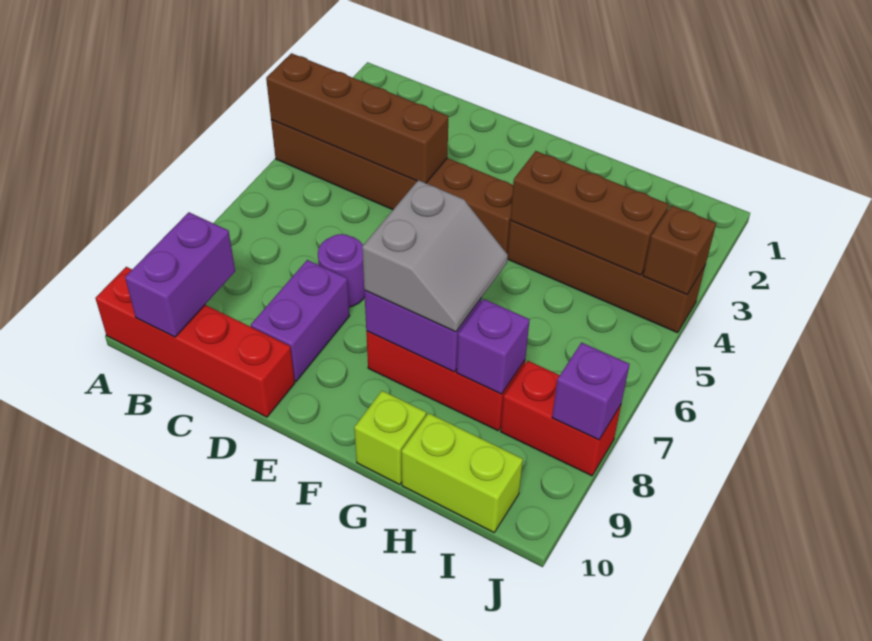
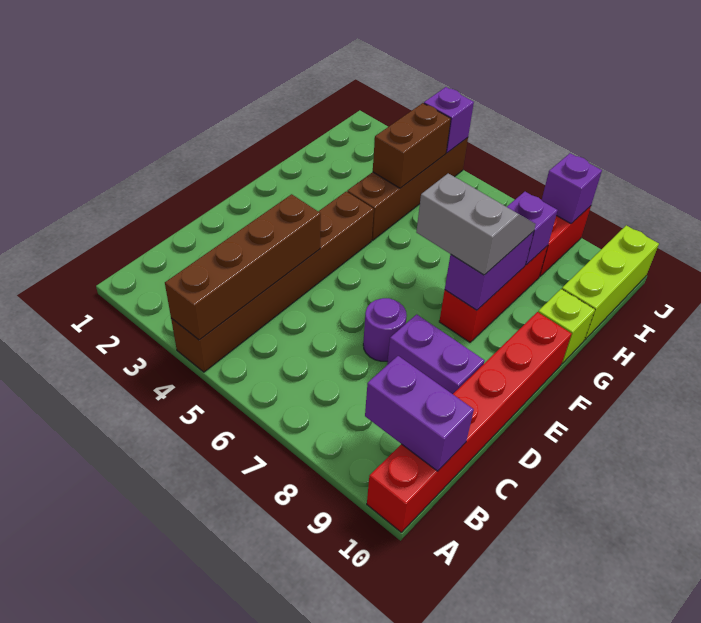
red 1x4 brick [95,267,295,417] -> red 1x6 brick [367,312,572,532]
brown 1x3 brick [510,151,669,275] -> brown 1x2 brick [373,103,451,188]
lime 1x2 brick [402,413,523,532] -> lime 1x3 brick [562,225,659,340]
brown 1x1 brick [643,205,716,295] -> purple 1x1 brick [424,87,474,153]

